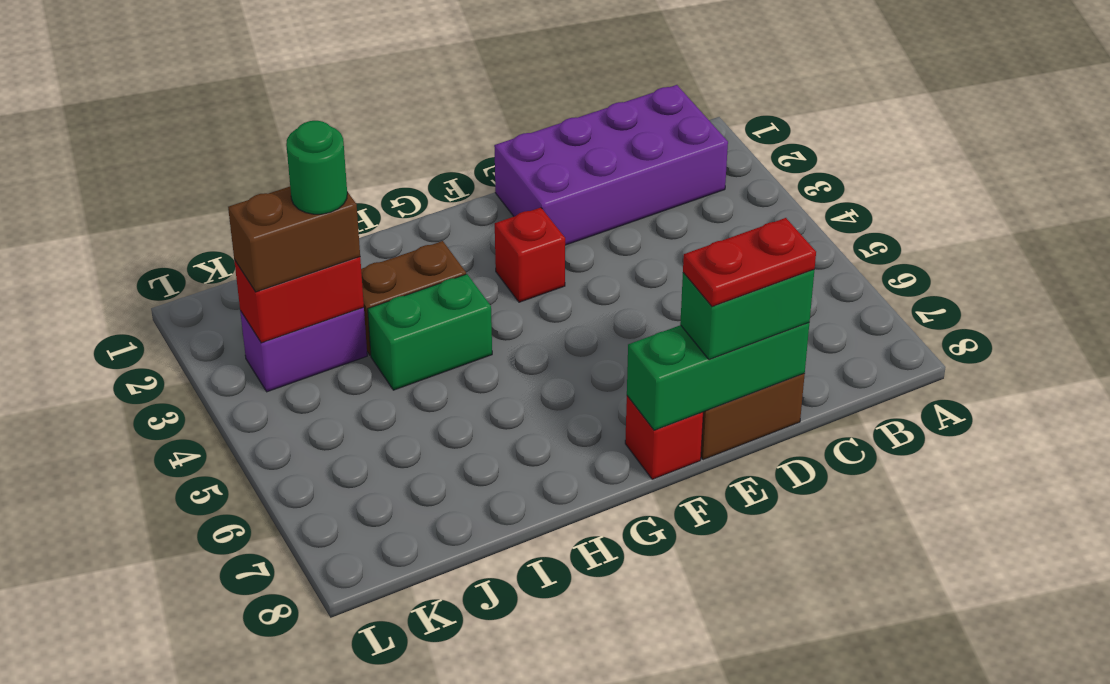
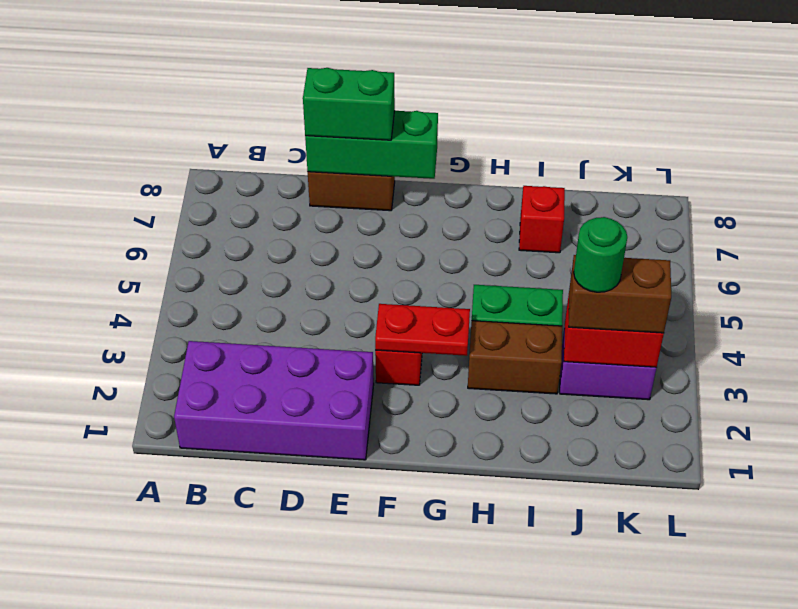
red 1x2 plate [683,218,816,307] -> red 1x2 plate moved to [375,304,470,356]
red 1x1 brick [625,396,703,479] -> red 1x1 brick moved to [519,186,565,253]

